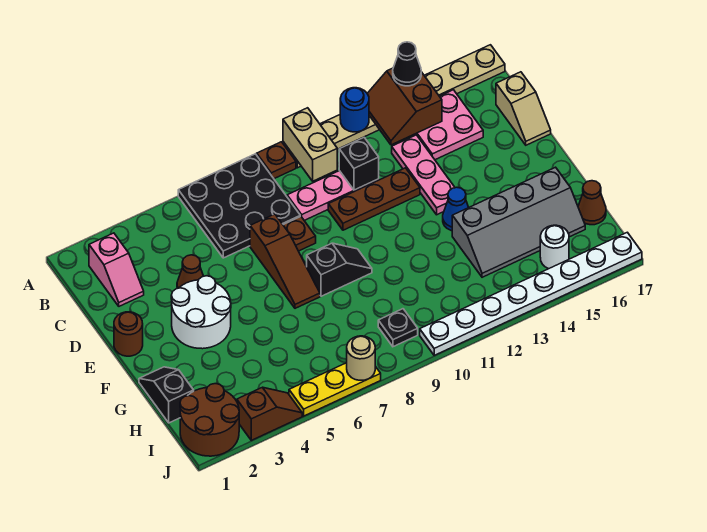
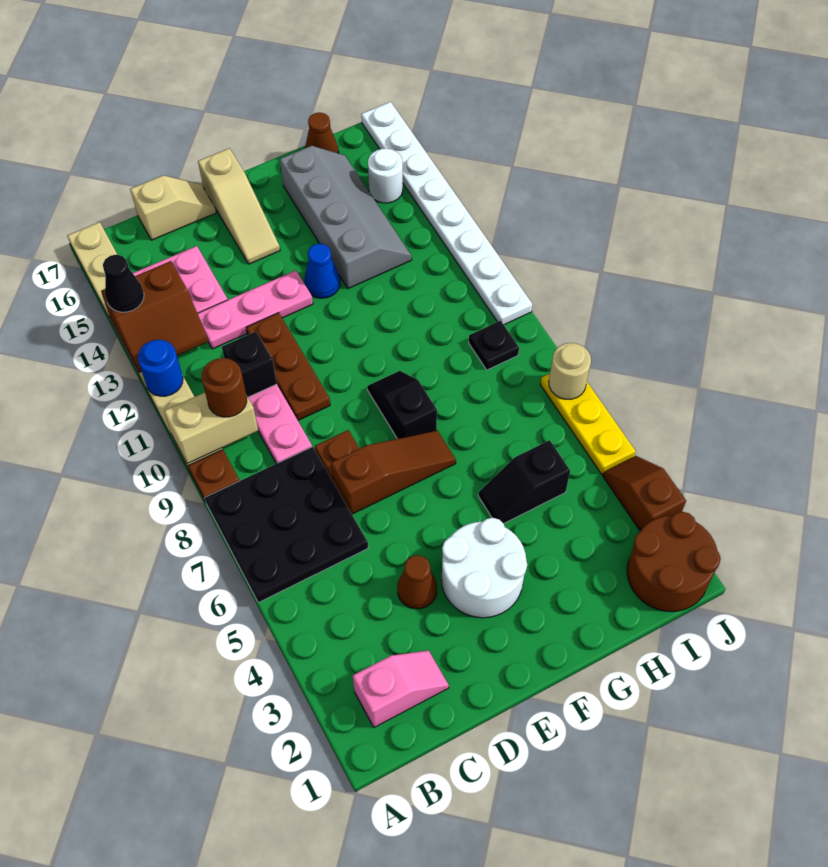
brown 1x1 round brick [114,312,143,356] -> brown 1x1 round brick moved to [201,358,247,417]
none -> tan 1x3 slope [198,148,280,264]
black 1x2 slope [139,367,194,423] -> black 1x2 slope moved to [478,440,570,524]

